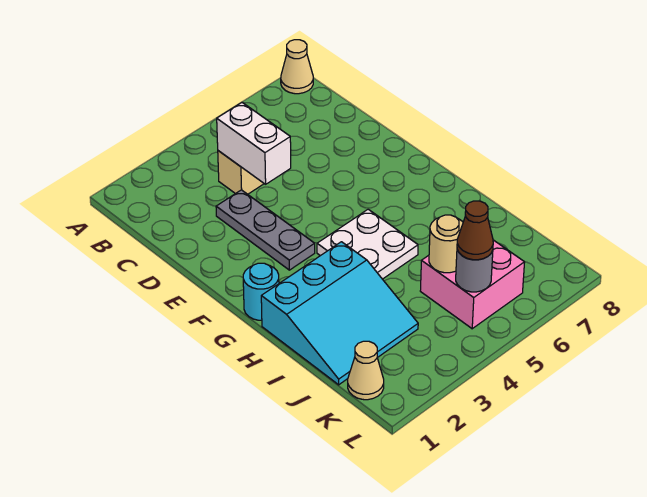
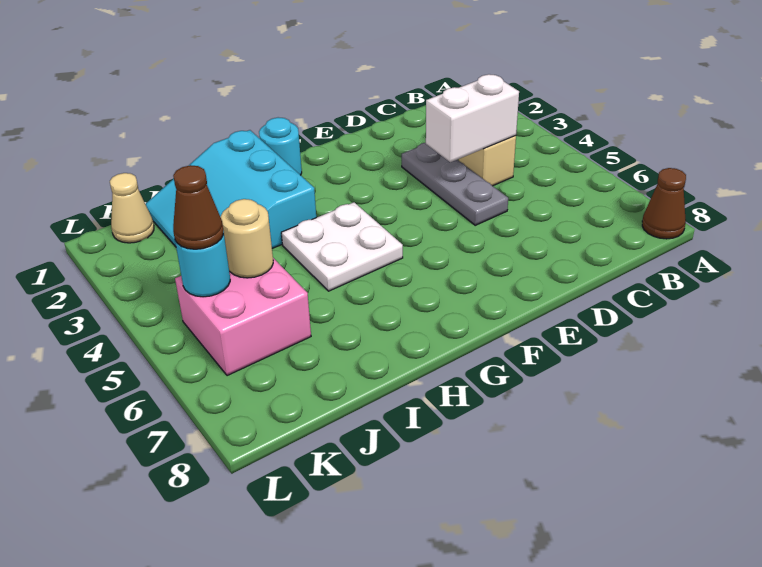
tan 1x1 cone [281,40,313,94] -> brown 1x1 cone [642,168,686,239]
grey 1x3 plate [216,190,315,270] -> grey 1x3 plate turned to [402,143,508,225]
grey 1x1 round brick [456,250,493,292] -> cyan 1x1 round brick [175,231,230,297]

